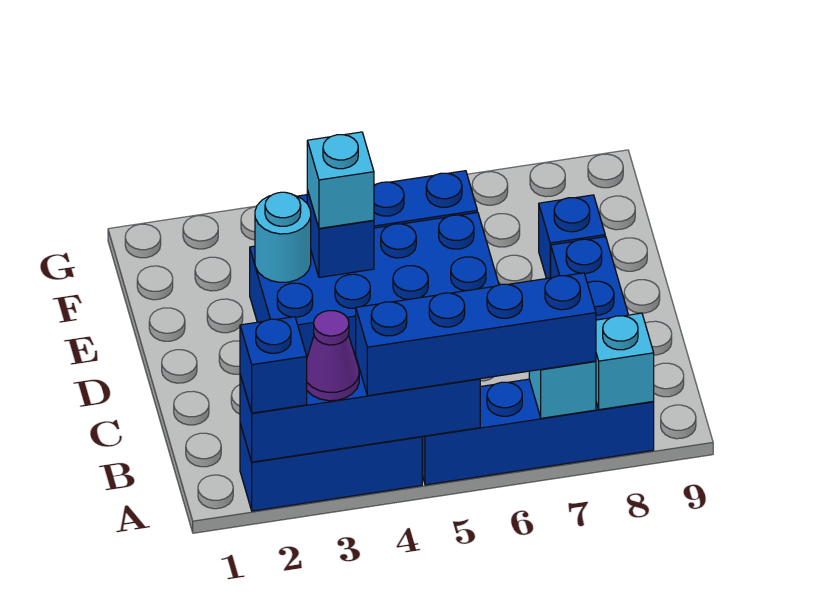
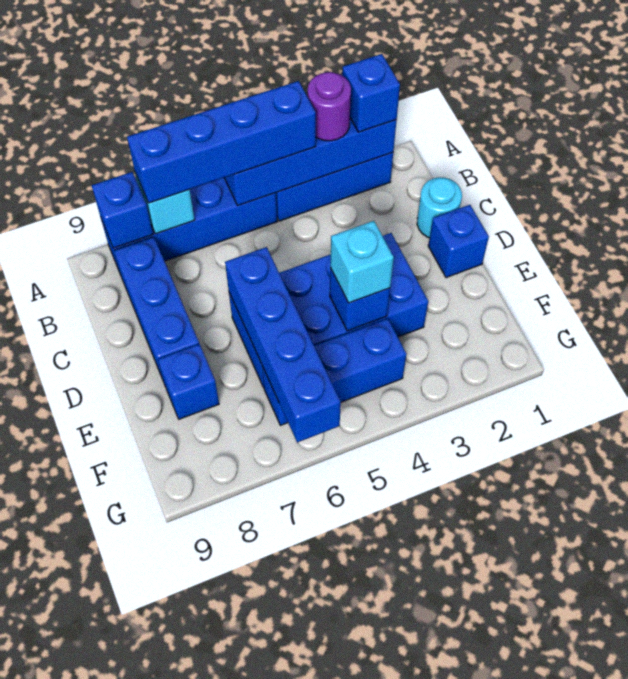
purple 1x1 cone [307,311,359,401] -> purple 1x1 round brick [308,72,351,141]
cyan 1x1 brick [596,313,654,410] -> blue 1x1 brick [92,172,153,248]
none -> blue 1x1 brick [428,205,489,278]
none -> blue 1x4 brick [225,247,341,442]
cyan 1x1 round brick [255,192,311,282] -> cyan 1x1 round brick moved to [417,177,462,238]

